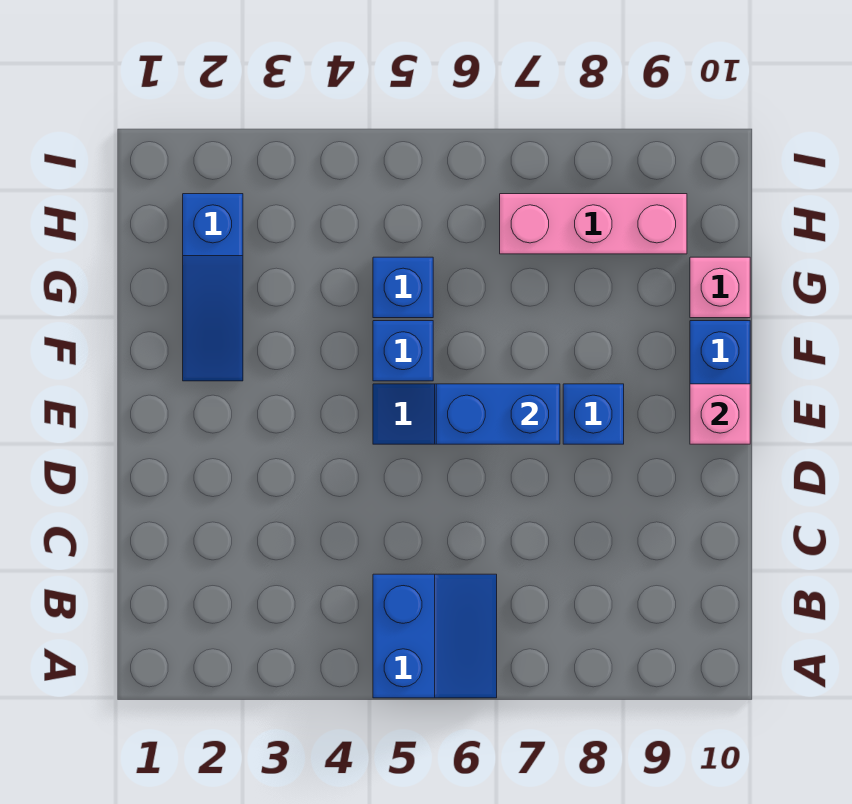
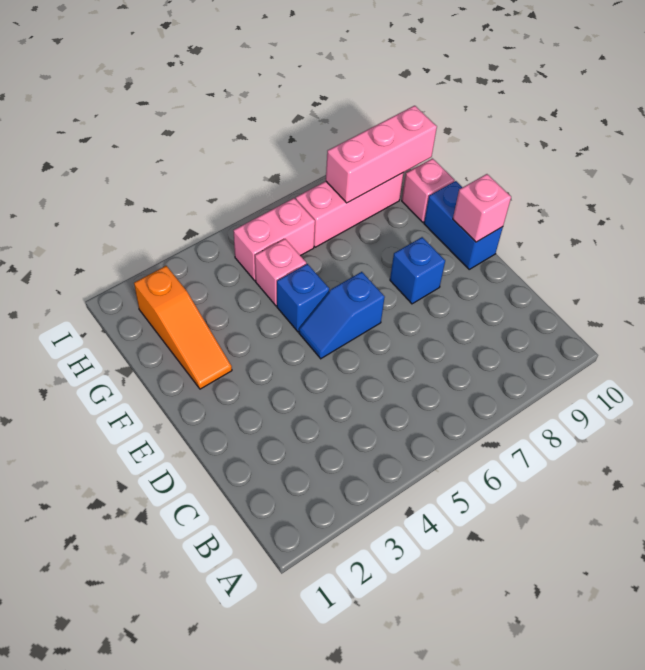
blue 2x2 slope [373,574,497,698] -> none
blue 1x2 brick [436,384,560,444] -> none
blue 1x3 slope [183,194,243,381] -> orange 1x3 slope [134,266,232,389]
blue 1x1 brick [373,257,433,318] -> pink 1x1 brick [255,239,306,306]
none -> pink 1x2 brick [233,198,315,281]
none -> pink 1x3 brick [326,106,437,203]

